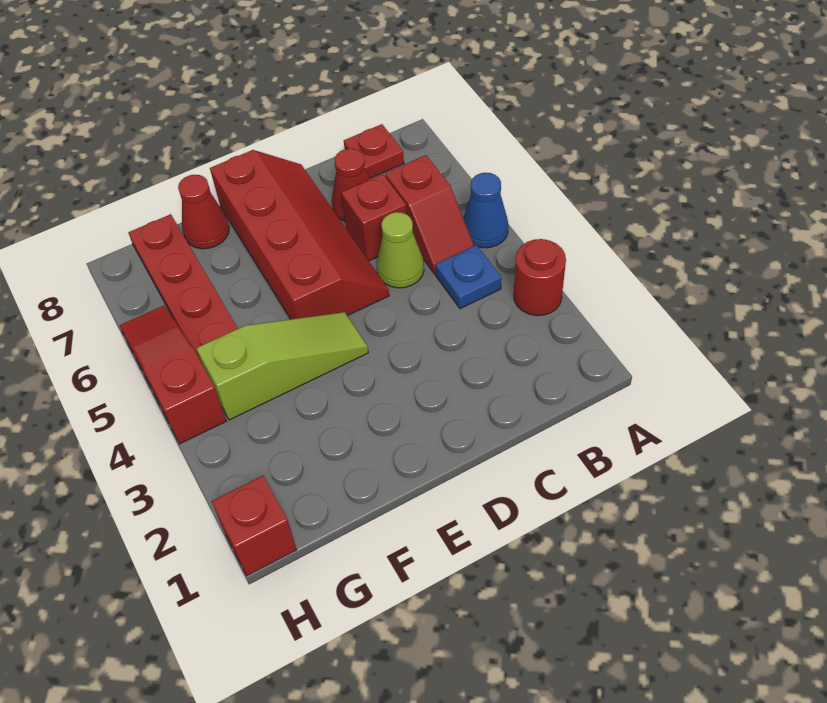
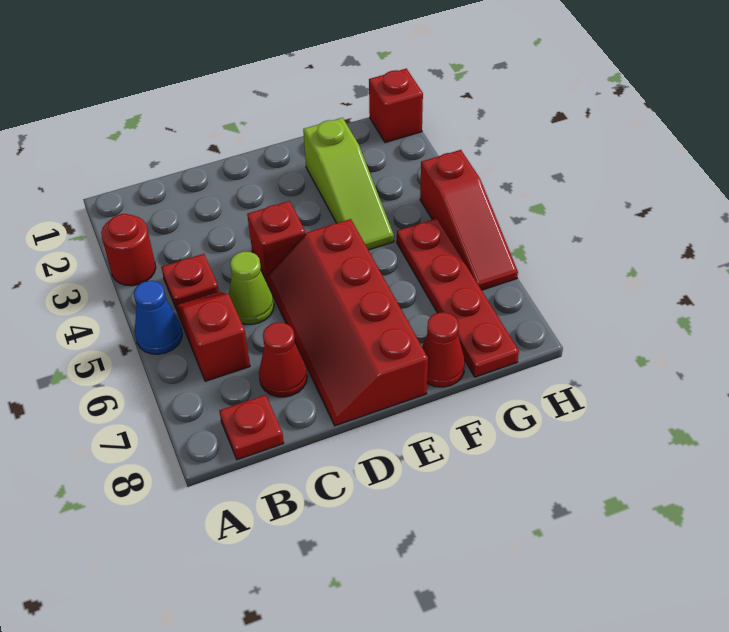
blue 1x1 plate [436,245,502,309] -> red 1x1 plate [161,254,219,310]
red 1x1 brick [341,174,407,261] -> red 1x1 brick moved to [247,201,306,282]
lime 1x3 slope [196,312,368,420] -> lime 1x3 slope turned to [303,118,394,250]

